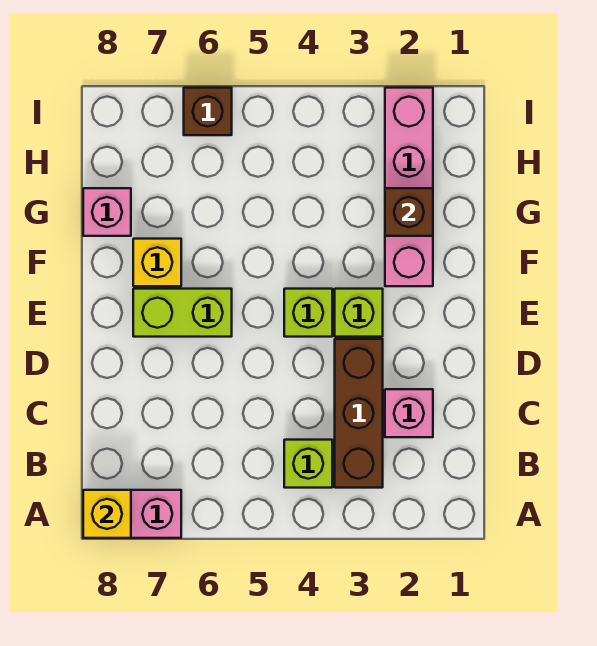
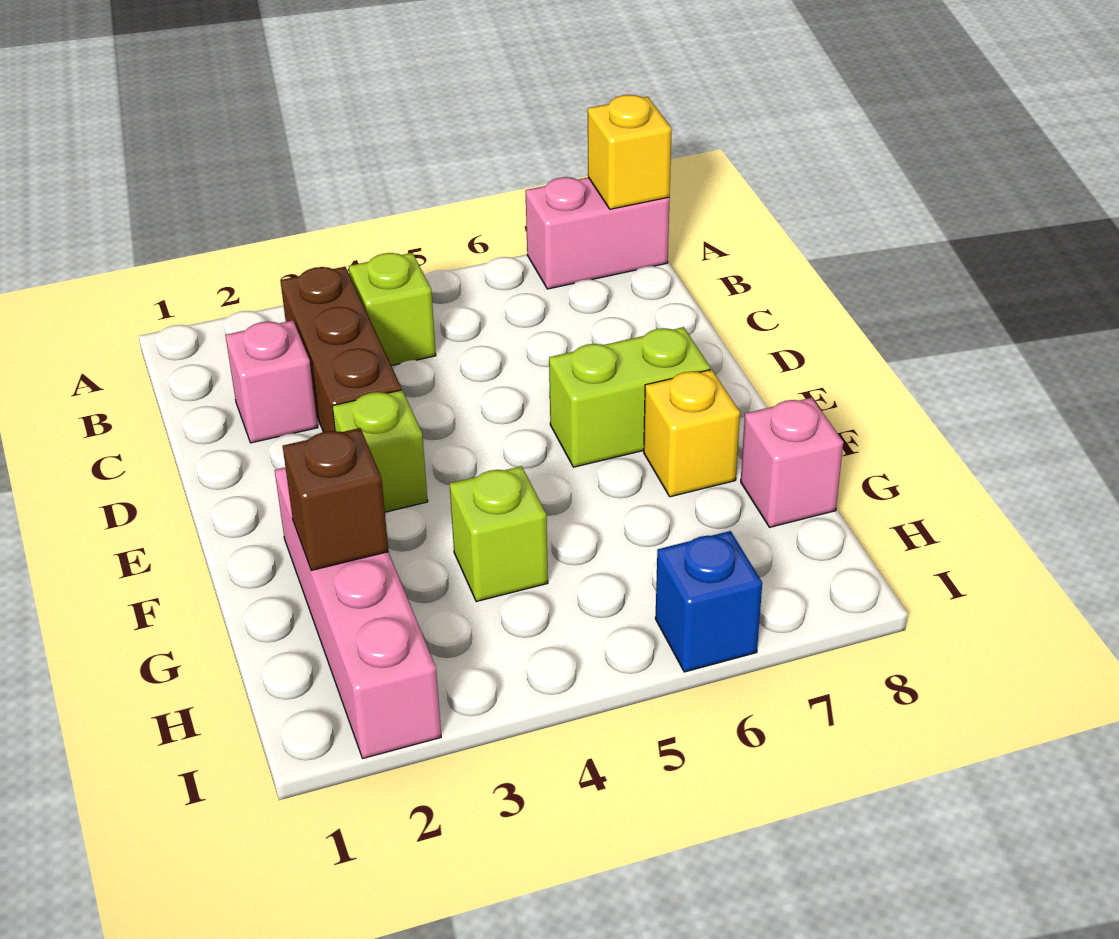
lime 1x1 brick [284,289,332,337] -> lime 1x1 brick moved to [450,466,548,602]
brown 1x1 brick [184,88,232,135] -> blue 1x1 brick [655,531,762,672]

